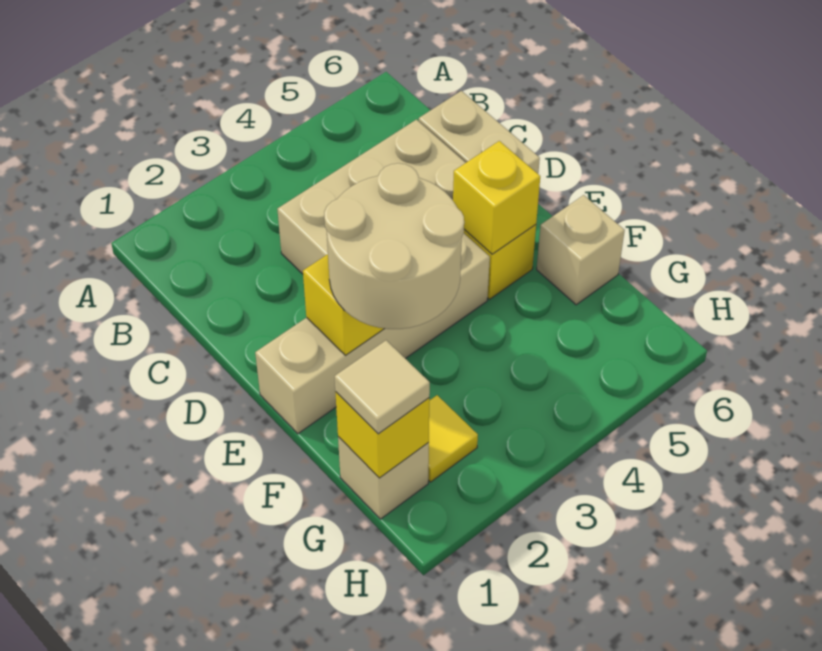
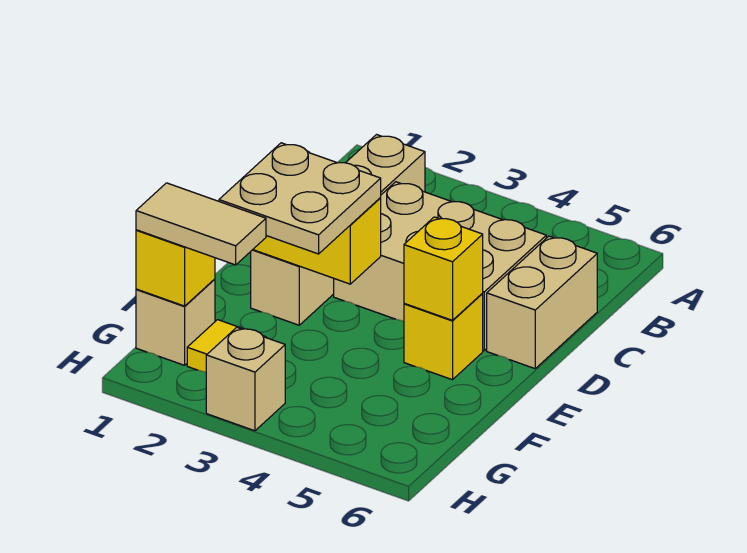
tan 1x4 brick [255,233,490,434] -> tan 1x4 brick turned to [251,135,425,325]
tan 2x2 round brick [324,163,464,329] -> tan 2x2 plate [219,143,381,254]
tan 1x1 brick [537,195,625,305] -> tan 1x1 brick moved to [206,327,285,431]
tan 1x1 tile [335,340,430,434] -> tan 1x2 tile [136,183,266,265]

